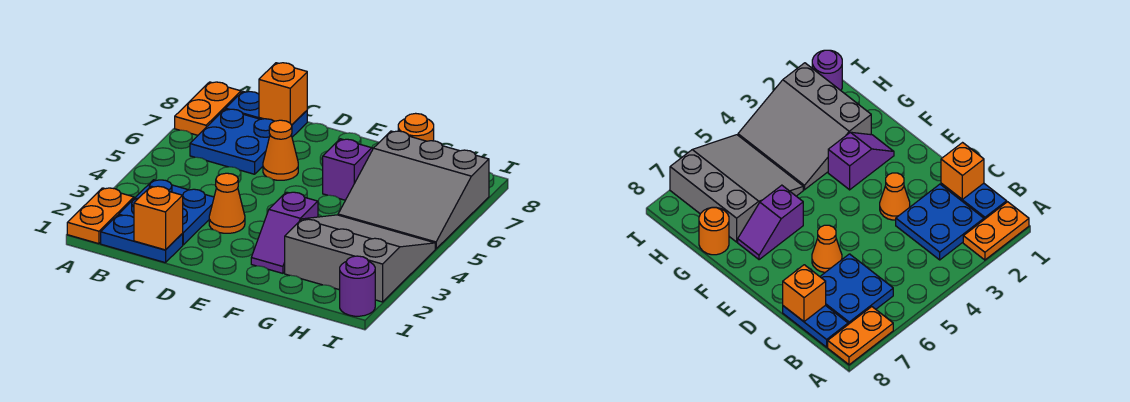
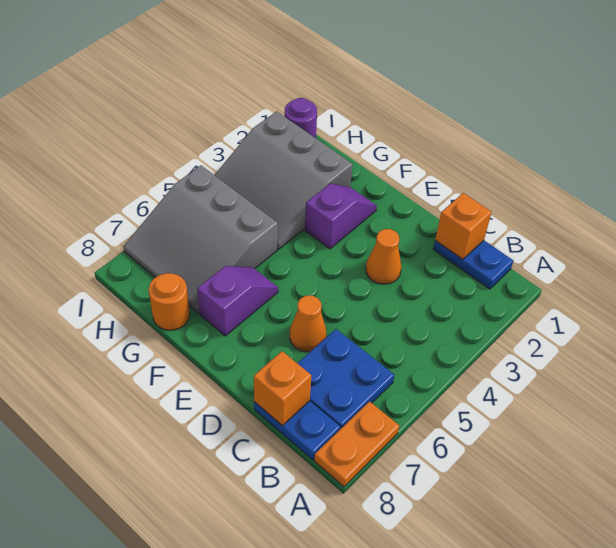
orange 1x2 plate [67,188,134,244] -> none
blue 2x2 plate [119,180,214,245] -> none
purple 1x2 slope [323,139,373,200] -> purple 1x2 slope turned to [197,266,278,336]
grey 3x3 slope [338,131,489,249] -> grey 3x3 slope turned to [123,165,278,313]

